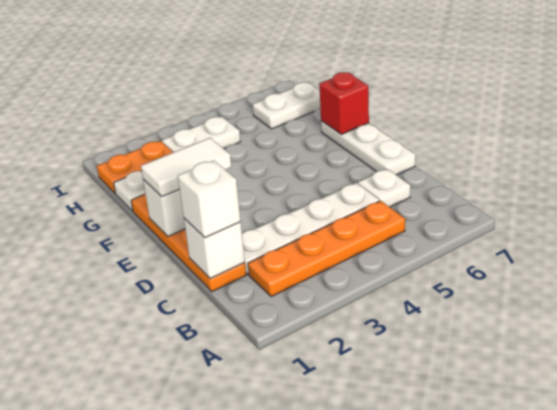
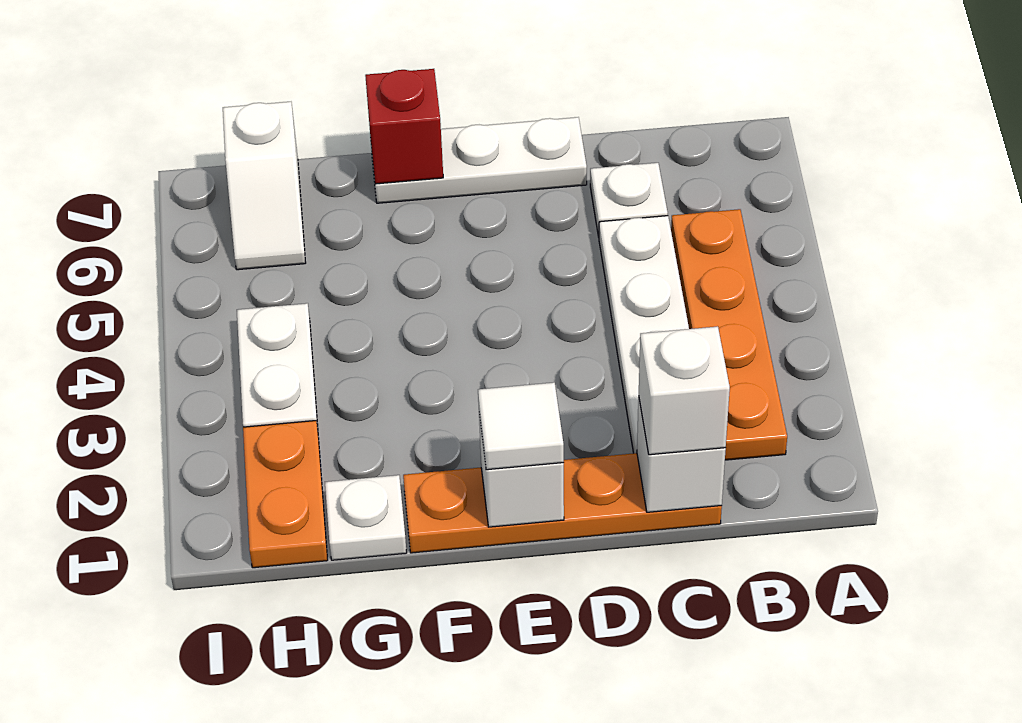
white 1x2 tile [141,138,231,197] -> white 1x1 tile [478,382,564,470]
white 1x2 plate [253,82,320,129] -> white 1x2 slope [223,102,306,270]

